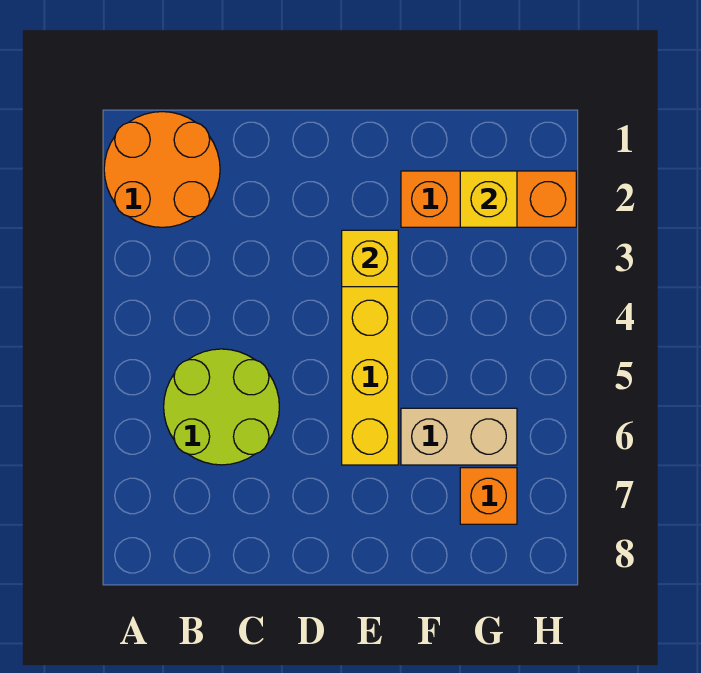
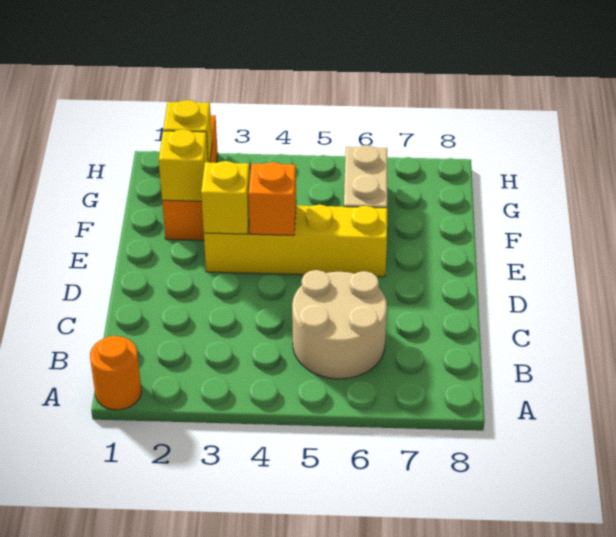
orange 2x2 round brick [104,112,220,227] -> orange 1x1 round brick [90,336,142,410]
lime 2x2 round brick [164,349,279,465] -> tan 2x2 round brick [292,270,387,379]
none -> yellow 1x1 brick [159,129,208,201]
orange 1x1 brick [460,468,517,524] -> orange 1x1 brick moved to [249,162,296,235]

